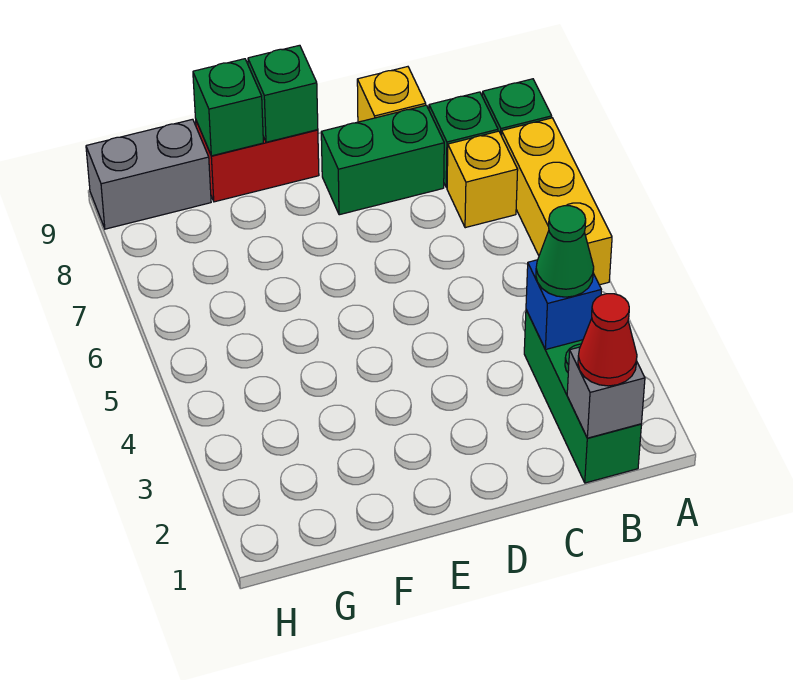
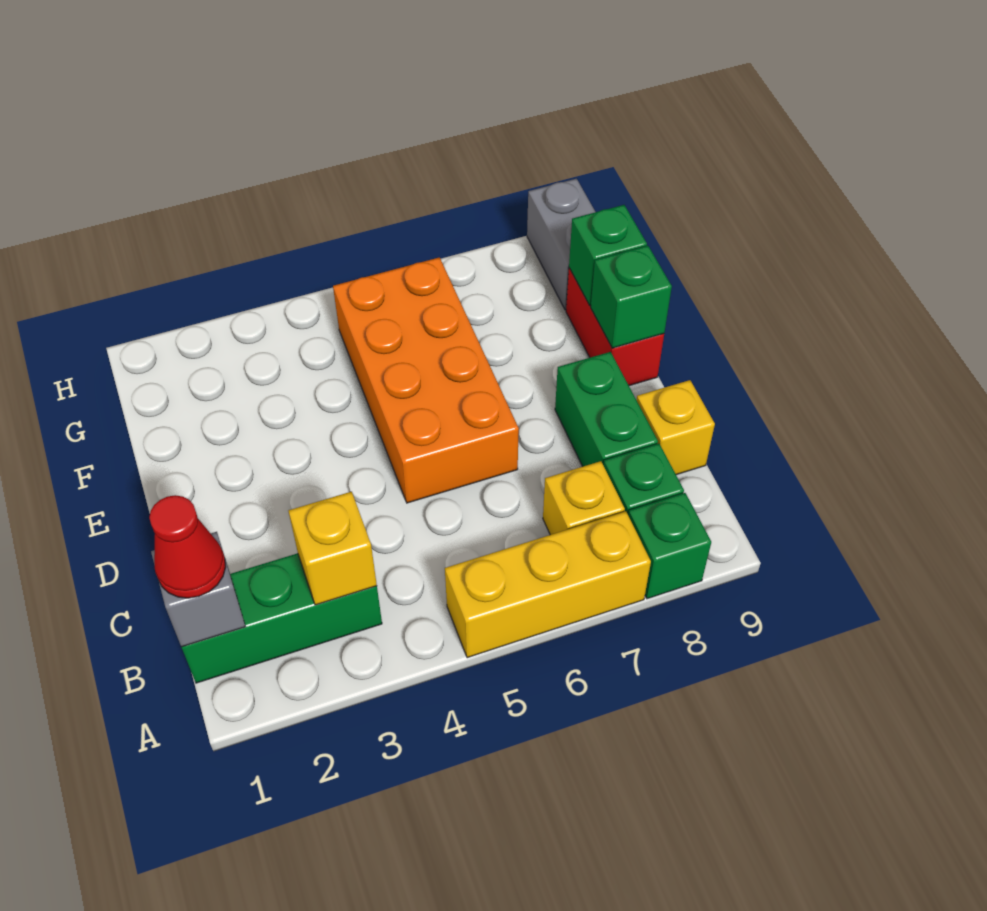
blue 1x1 brick [526,260,601,350] -> yellow 1x1 brick [289,492,377,605]
green 1x1 cone [536,206,594,297] -> none
none -> orange 2x4 brick [333,257,519,503]

